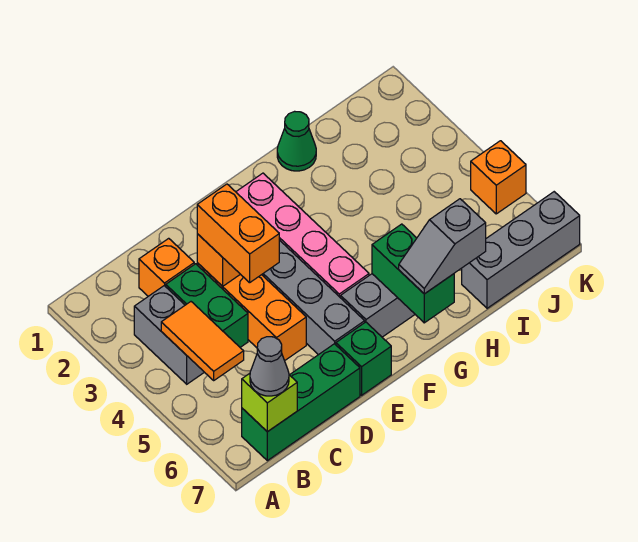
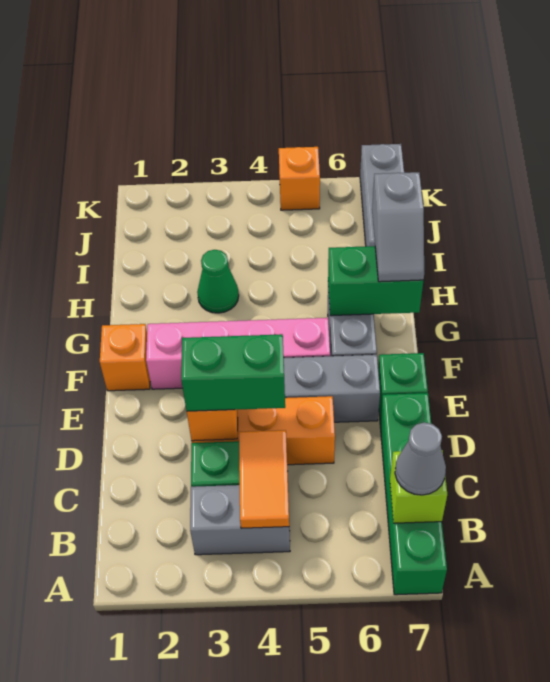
orange 1x2 tile [161,302,244,380] -> orange 1x2 tile turned to [239,430,289,528]
green 1x3 brick [242,344,360,461] -> green 1x4 brick [380,393,447,595]
orange 1x1 brick [139,238,194,296] -> orange 1x1 brick moved to [100,324,150,391]
orange 1x2 brick [197,184,279,283] -> green 1x2 brick [181,334,285,411]
green 1x1 cone [277,111,316,171] -> green 1x1 cone moved to [197,250,239,313]

